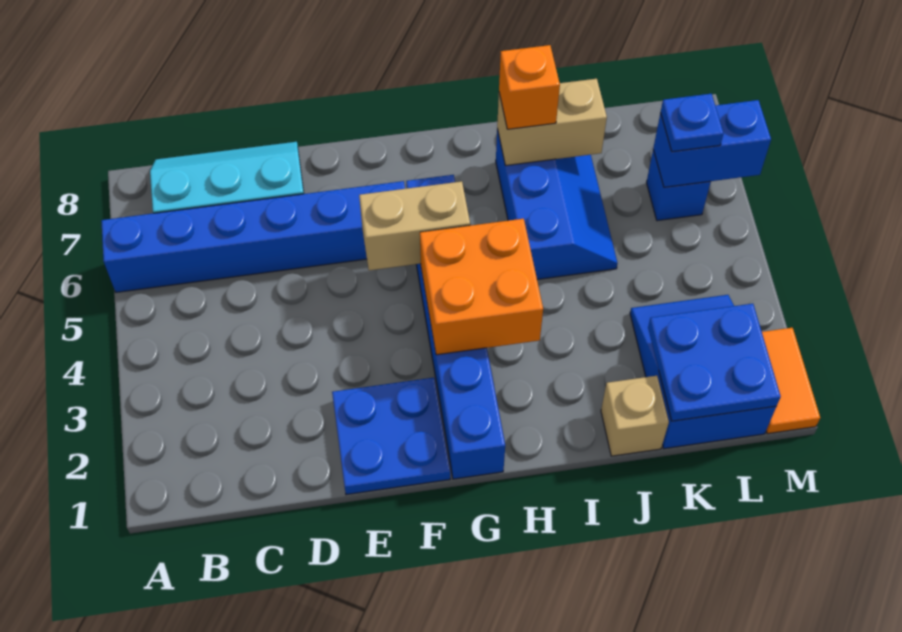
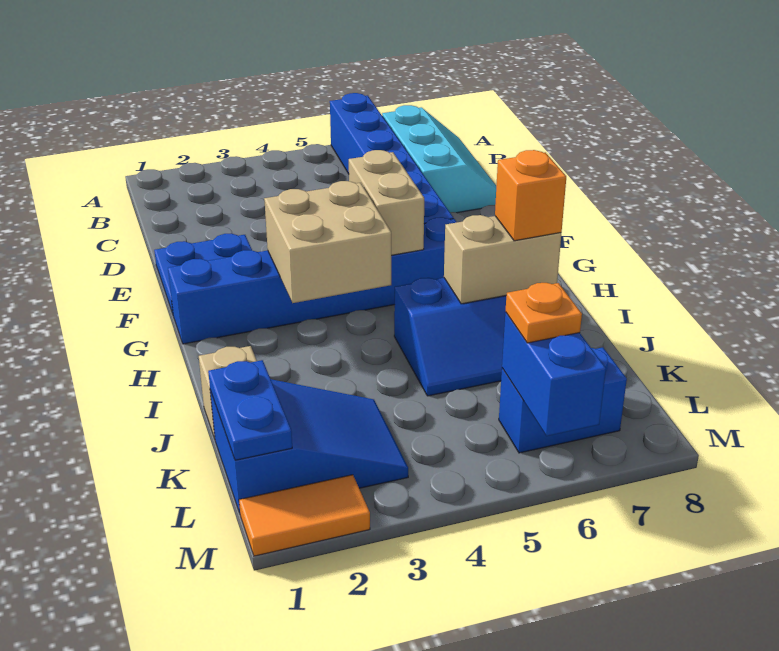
orange 2x2 brick [420,219,543,355] -> tan 2x2 brick [264,181,391,303]
tan 1x2 brick [497,79,607,166] -> tan 1x2 brick turned to [444,215,561,304]
blue 2x2 plate [648,304,781,421] -> blue 1x2 plate [208,360,292,460]
blue 1x1 brick [647,150,711,221] -> blue 1x2 brick [499,347,627,453]
blue 1x1 plate [661,94,724,152] -> orange 1x1 plate [505,283,582,343]

